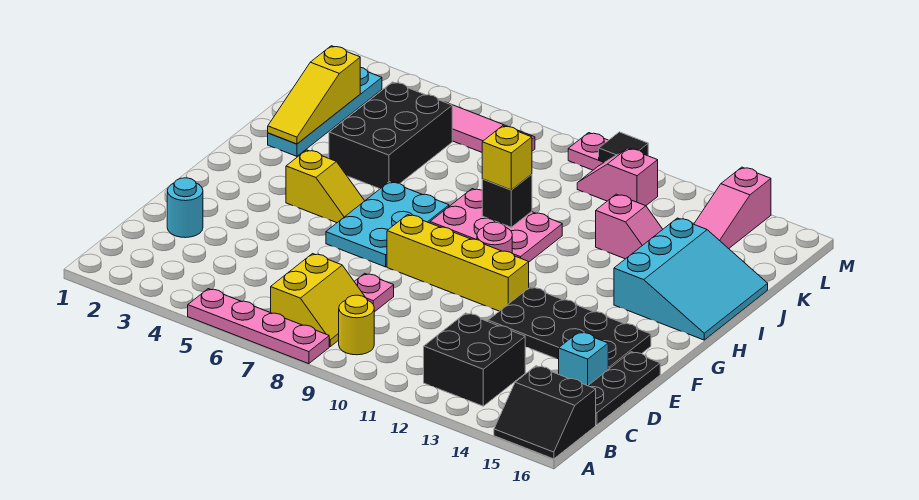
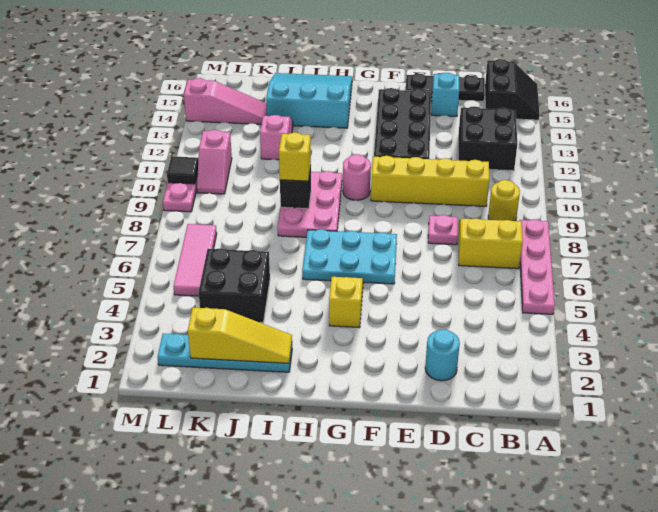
yellow 1x4 brick [387,215,529,311] -> yellow 1x4 brick turned to [371,156,489,206]
black 2x3 brick [329,82,452,189] -> black 2x2 brick [199,248,270,322]

